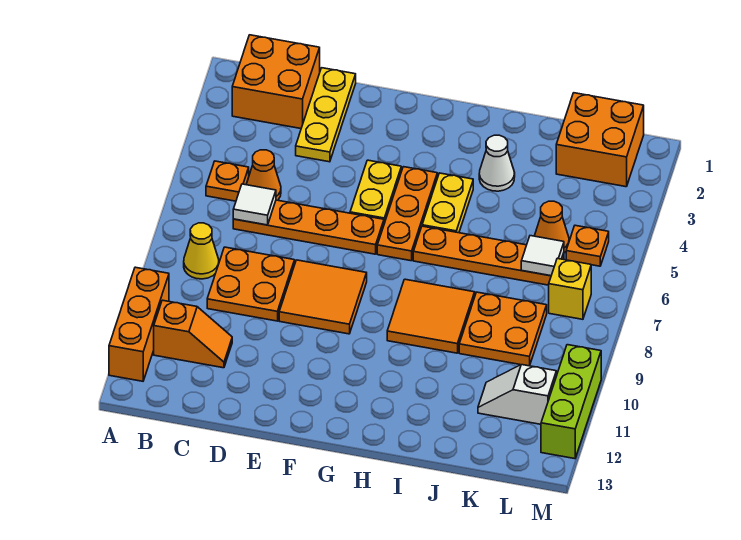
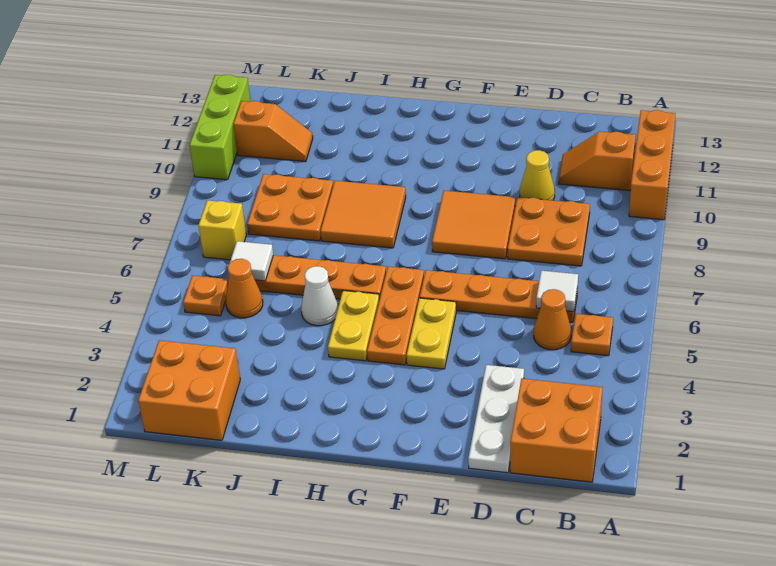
yellow 1x1 cone [184,223,219,279] -> yellow 1x1 cone moved to [520,150,555,200]
yellow 1x3 plate [296,68,356,162] -> white 1x3 plate [468,365,524,473]
white 1x1 cone [479,135,515,191] -> white 1x1 cone moved to [301,266,338,326]
white 1x2 slope [478,365,556,424] -> orange 1x2 slope [233,101,313,162]

